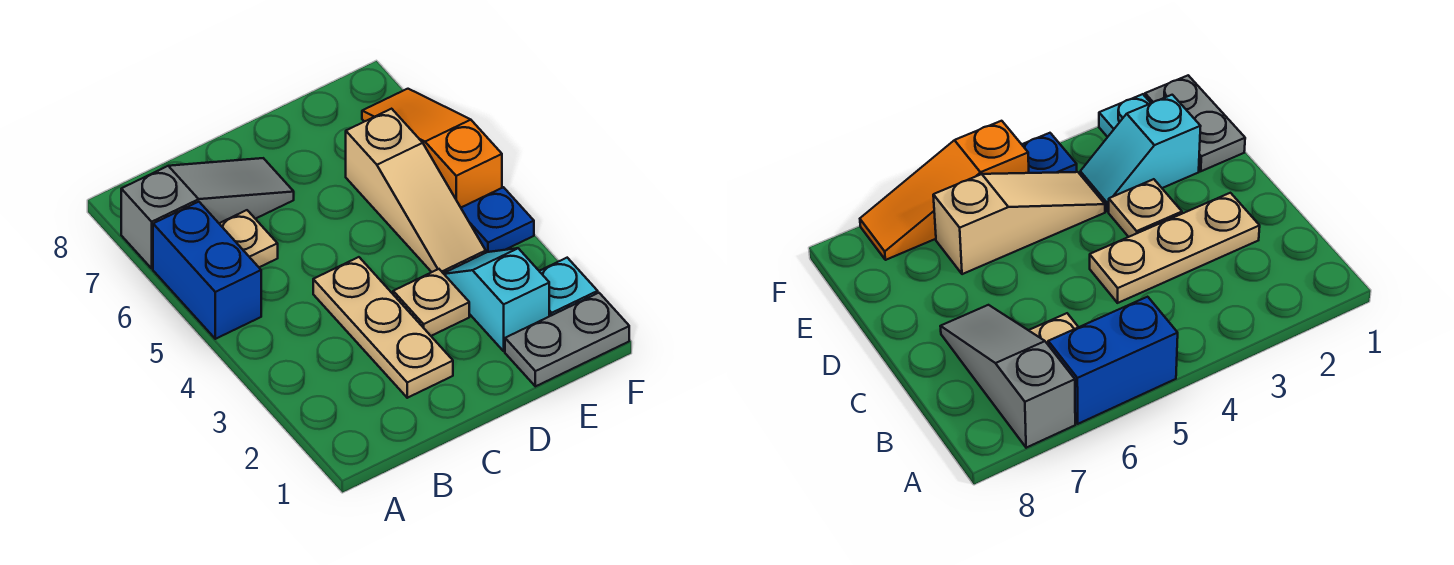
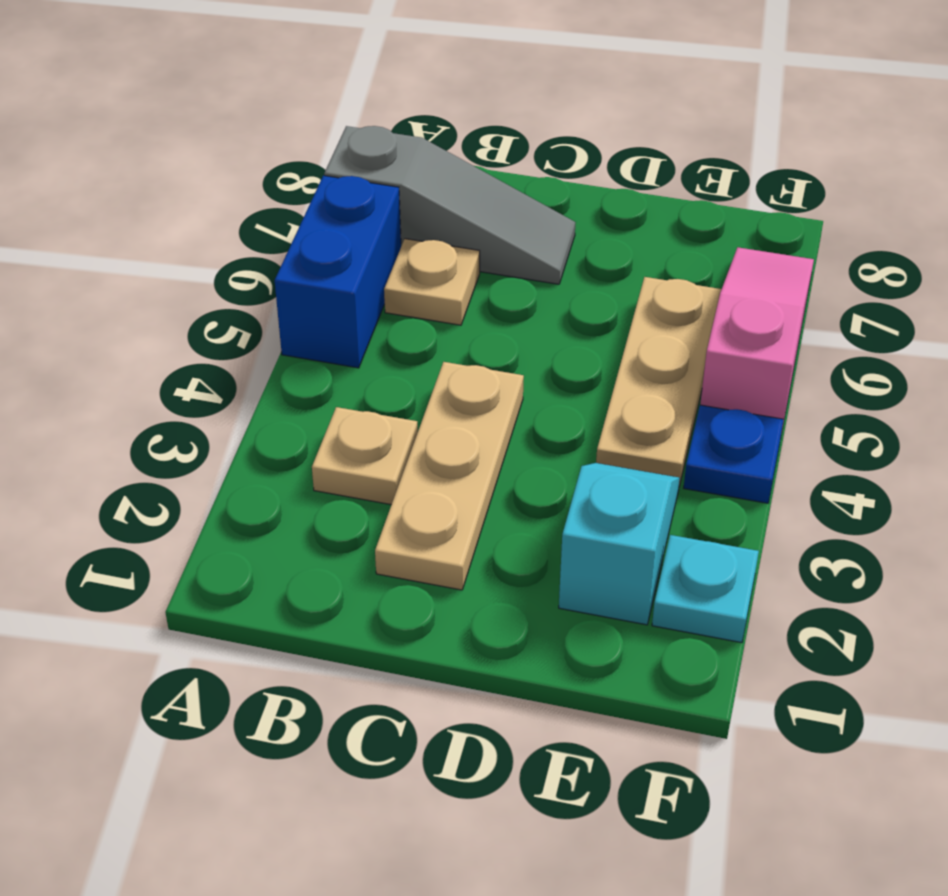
tan 1x1 plate [393,269,469,336] -> tan 1x1 plate moved to [312,407,418,505]
grey 1x2 plate [505,293,629,386] -> none
tan 1x3 slope [346,109,486,273] -> tan 1x3 plate [596,277,722,486]
orange 1x3 slope [362,89,502,207] -> pink 1x3 slope [700,247,814,434]

